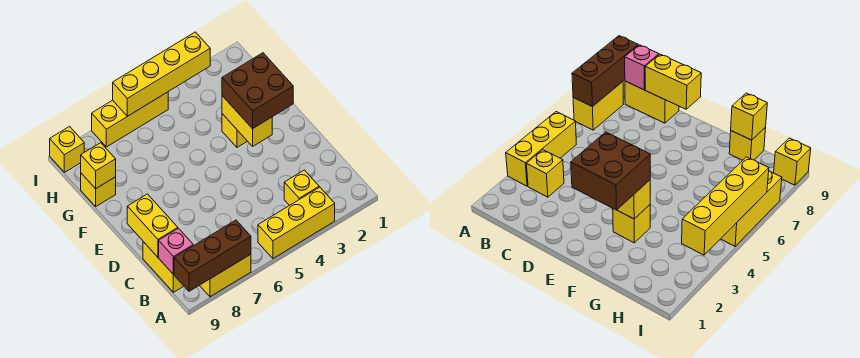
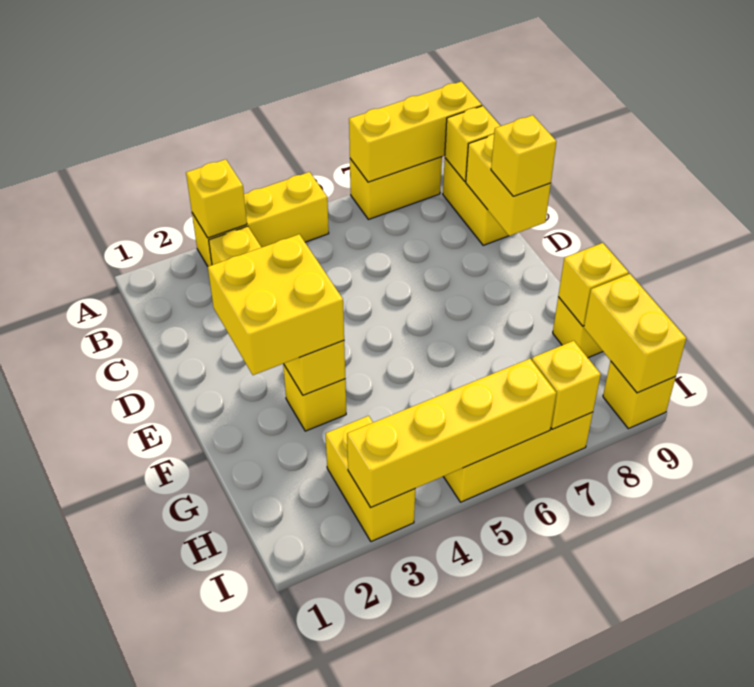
none -> yellow 1x1 brick [186,159,247,238]
brown 1x3 brick [174,220,251,291] -> yellow 1x3 brick [349,81,482,182]
pink 1x1 brick [159,228,193,274] -> yellow 1x1 brick [445,106,500,181]
none -> yellow 1x1 brick [491,115,556,196]
brown 2x2 brick [222,53,293,129] -> yellow 2x2 brick [208,234,344,375]
none -> yellow 1x2 brick [326,416,415,542]
none -> yellow 1x2 brick [584,274,686,393]
none -> yellow 1x1 brick [532,341,601,429]

